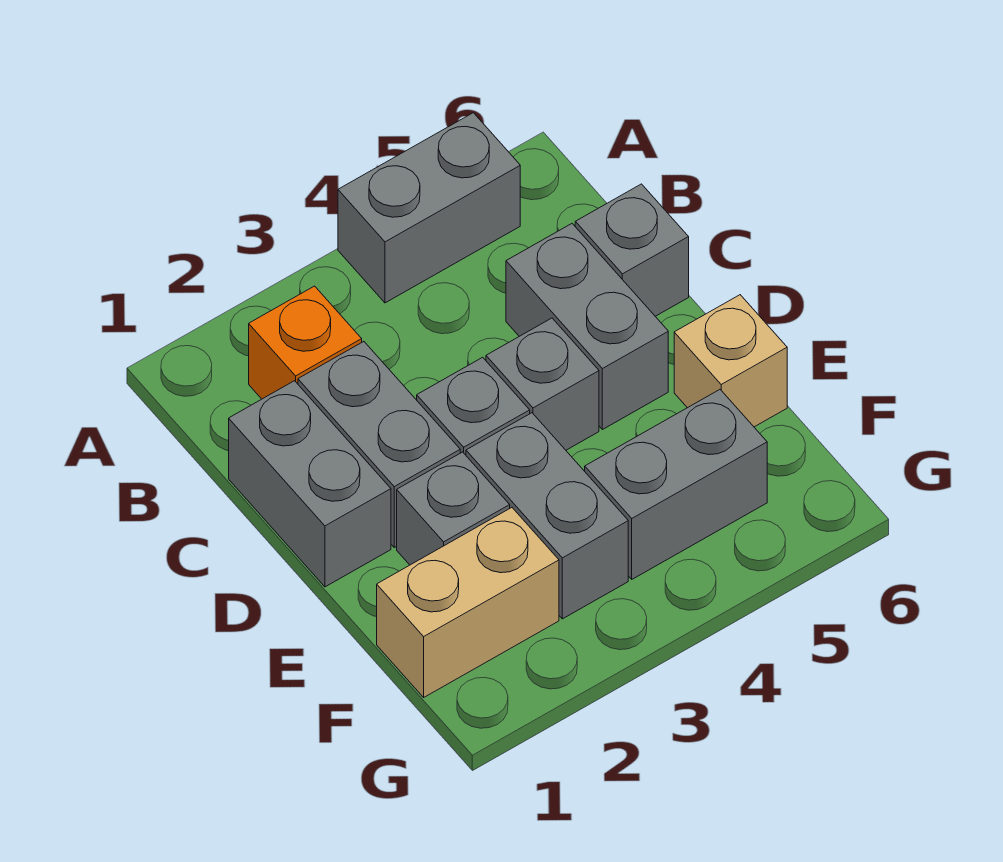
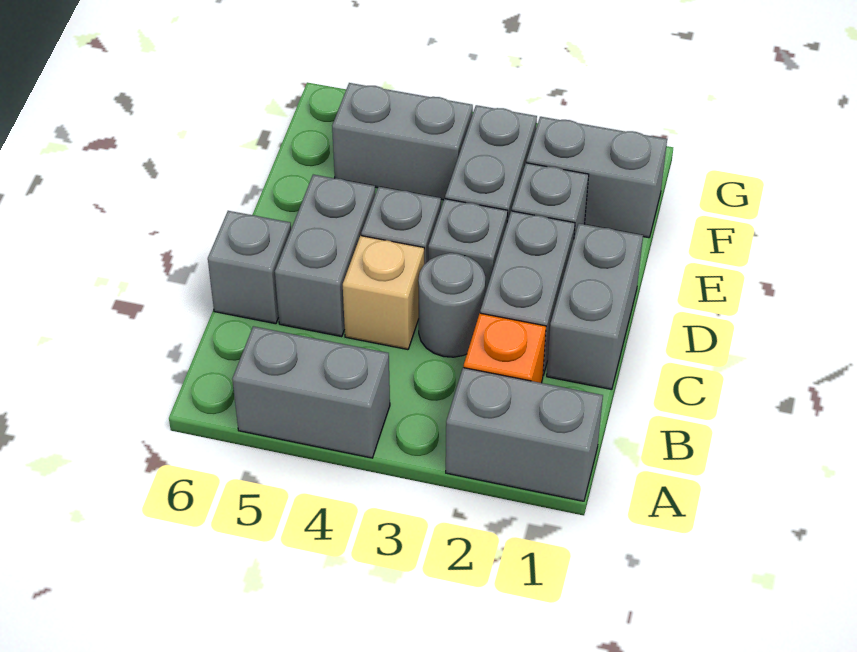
none -> grey 1x2 brick [446,368,603,501]
none -> grey 1x1 round brick [418,253,485,357]
tan 1x1 brick [674,295,787,427] -> tan 1x1 brick moved to [343,236,424,350]
tan 1x2 brick [377,508,559,697] -> grey 1x2 brick [526,117,667,238]

